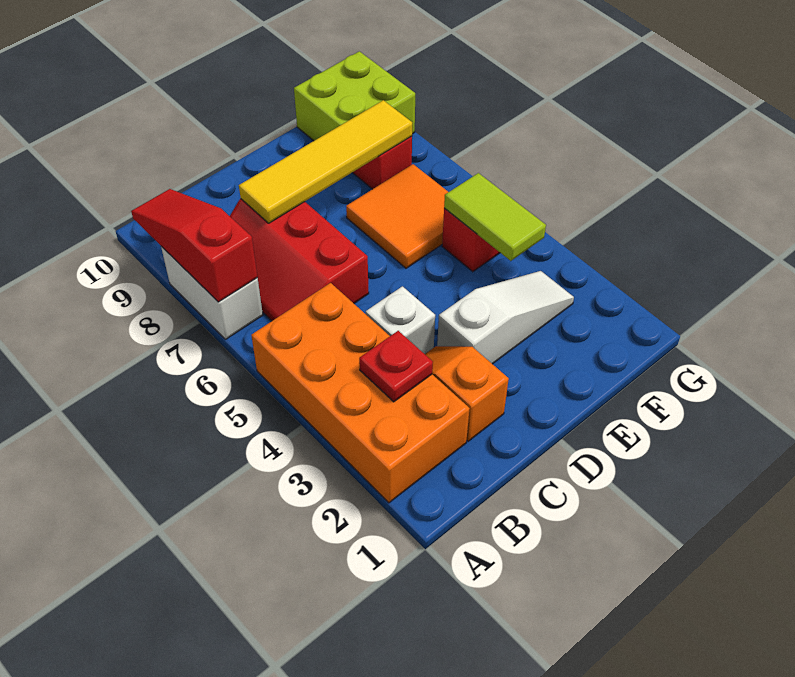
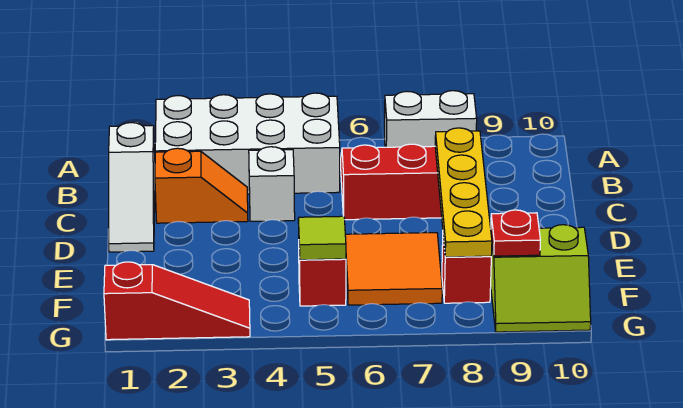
orange 2x4 brick [251,283,470,503] -> white 2x4 brick [155,93,340,194]
red 1x3 slope [131,189,257,302] -> red 1x3 slope moved to [104,262,250,340]
red 1x1 plate [359,331,433,402] -> red 1x1 plate moved to [491,210,541,256]
yellow 1x4 tile [239,100,412,223] -> yellow 1x4 plate [435,128,492,257]
white 1x3 slope [437,271,574,364] -> white 1x3 slope moved to [109,123,155,252]
lime 1x2 tile [444,173,546,261] -> lime 1x1 tile [298,216,346,260]
lime 2x2 brick [294,51,415,141] -> lime 2x2 slope [491,225,591,332]

